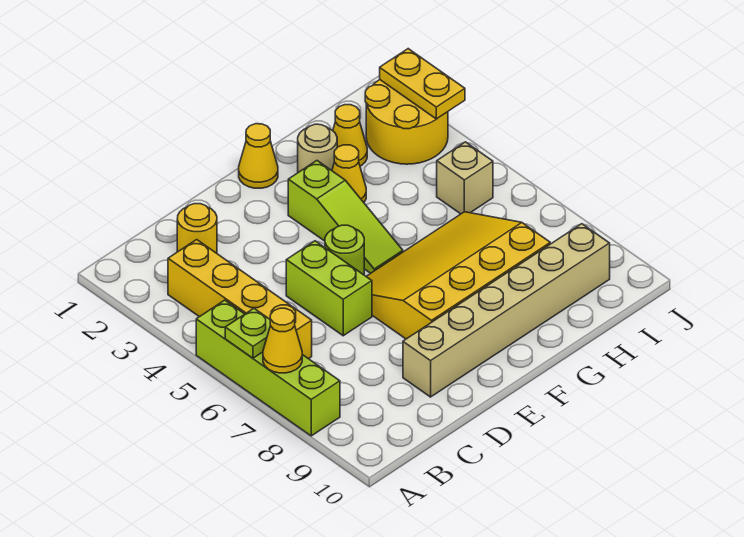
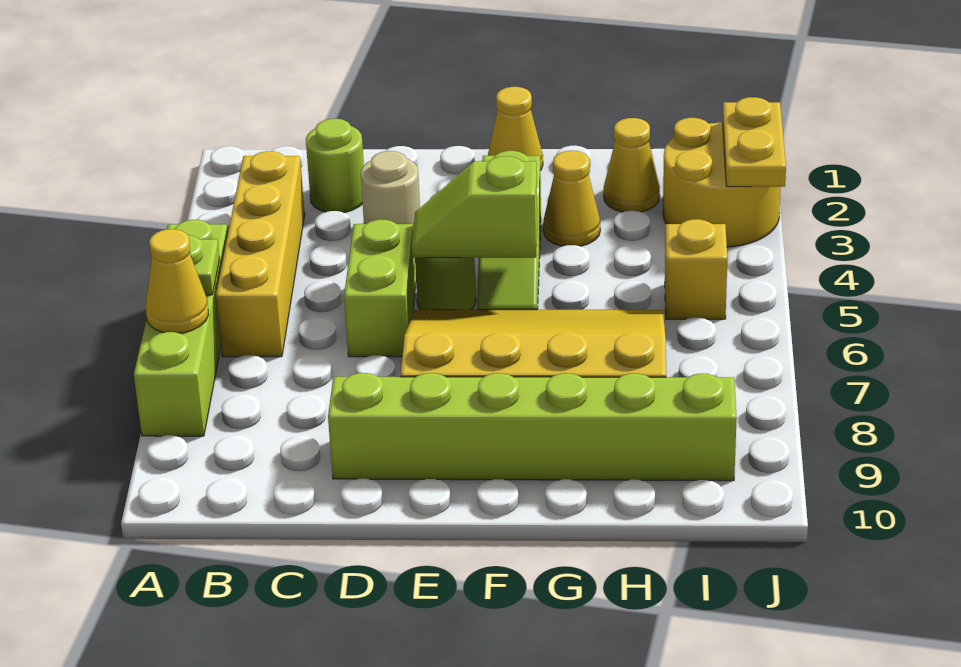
yellow 1x1 round brick [177,204,217,253] -> lime 1x1 round brick [306,119,364,213]
tan 1x6 brick [403,224,610,397] -> lime 1x6 brick [328,373,737,481]
none -> lime 1x2 slope [412,156,537,258]
tan 1x1 round brick [298,124,337,172] -> tan 1x1 round brick moved to [361,151,420,228]
tan 1x1 brick [437,142,493,214] -> yellow 1x1 brick [665,219,727,319]

